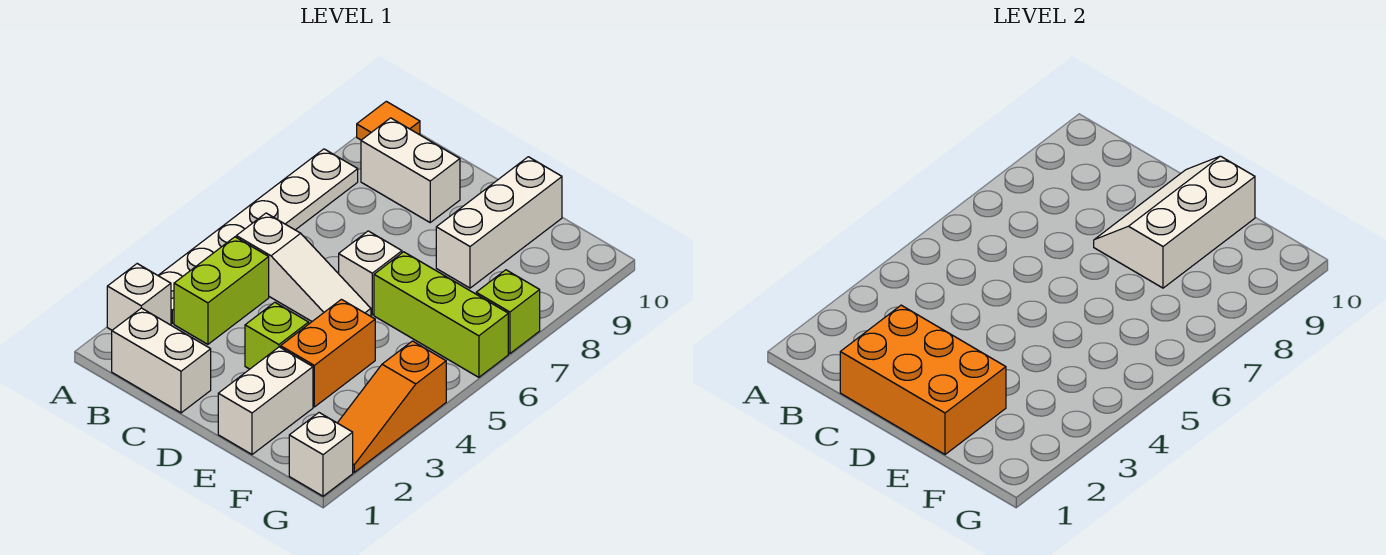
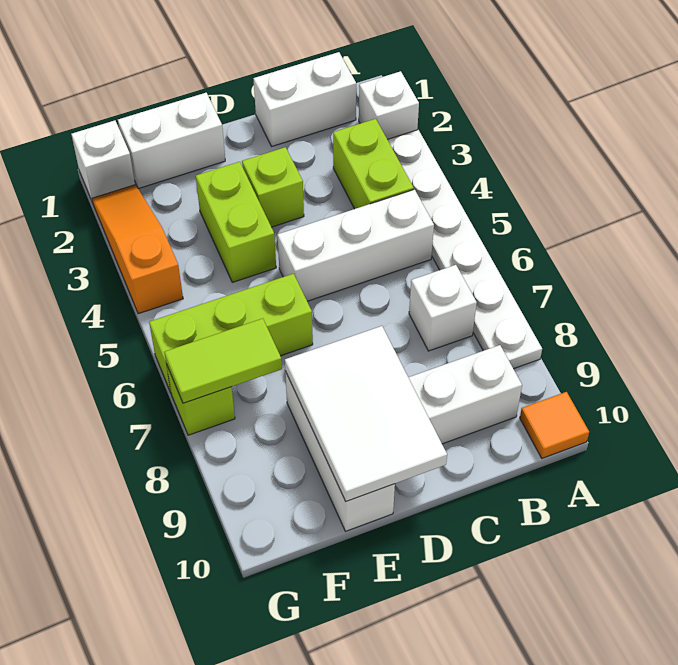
white 1x3 slope [236,213,371,321] -> white 1x3 brick [278,190,434,301]
orange 2x3 brick [840,305,1006,454] -> none
white 1x1 brick [339,231,402,315] -> white 1x1 brick moved to [409,265,477,351]
white 2x3 slope [1094,156,1255,288] -> white 2x3 tile [285,326,447,501]
white 1x2 brick [218,347,313,454] -> white 1x2 brick turned to [118,93,225,189]
orange 1x2 brick [281,299,375,407] -> lime 1x2 brick [196,162,276,282]
none -> lime 1x2 tile [164,318,282,403]

